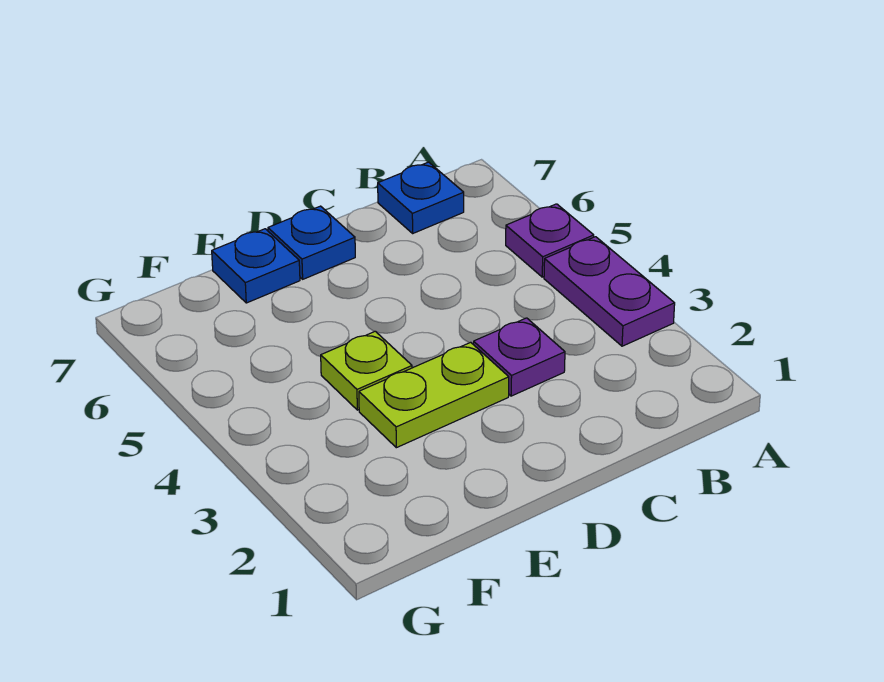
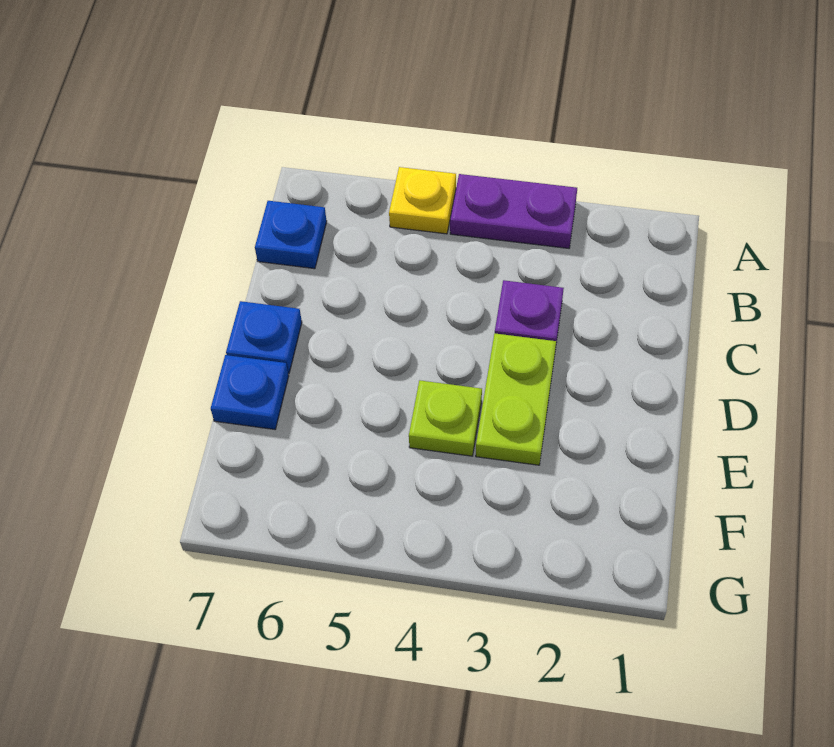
purple 1x1 plate [506,204,594,277] -> yellow 1x1 plate [389,167,456,234]

